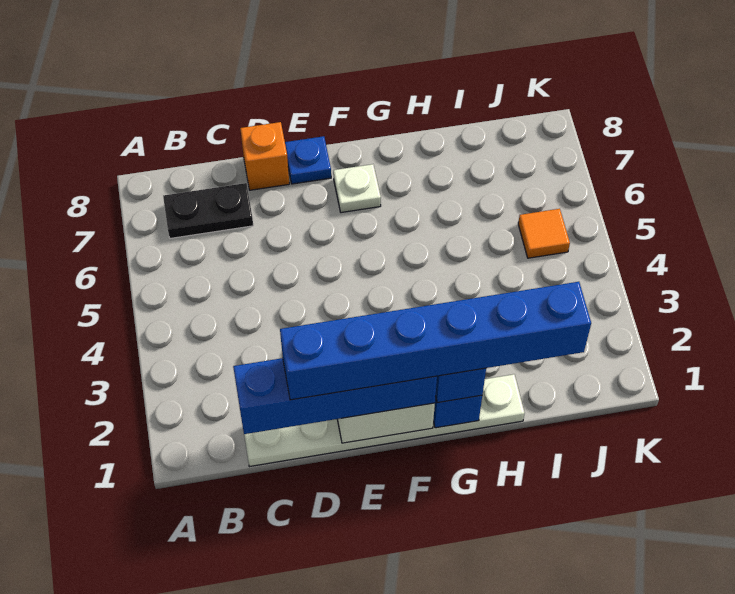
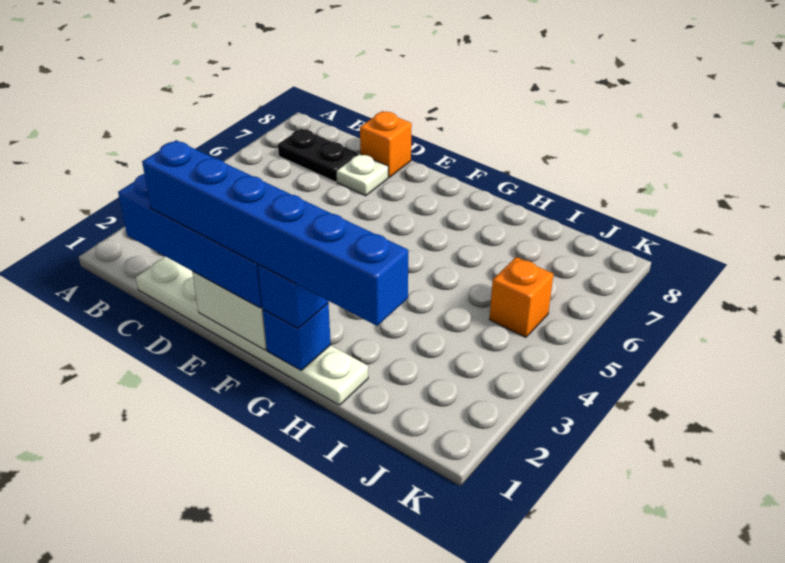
blue 1x1 plate [285,136,331,184] -> none
white 1x1 plate [333,164,381,213] -> white 1x1 plate moved to [336,154,388,196]
orange 1x1 tile [518,209,570,258] -> orange 1x1 brick [489,257,553,337]

